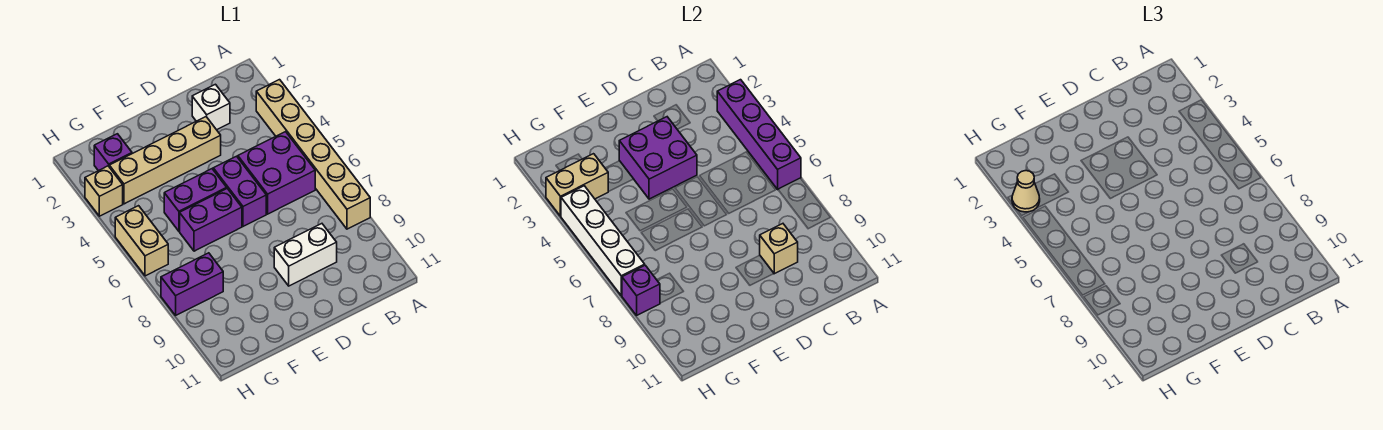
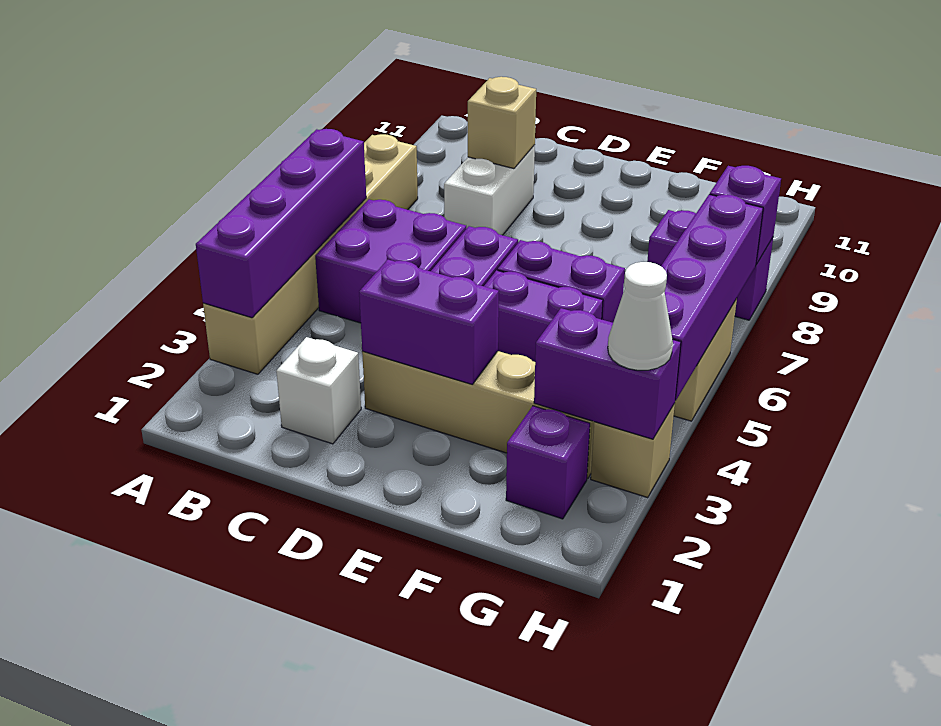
white 1x2 brick [274,224,337,286] -> white 1x2 brick turned to [444,145,535,235]
purple 2x2 brick [619,117,697,199] -> purple 1x2 brick [359,260,499,385]
tan 1x2 brick [546,154,608,216] -> purple 1x2 brick [534,308,681,439]
tan 1x1 cone [1012,171,1040,212] -> white 1x1 cone [608,262,673,370]
white 1x4 brick [561,186,645,296] -> purple 1x4 brick [661,194,763,401]

